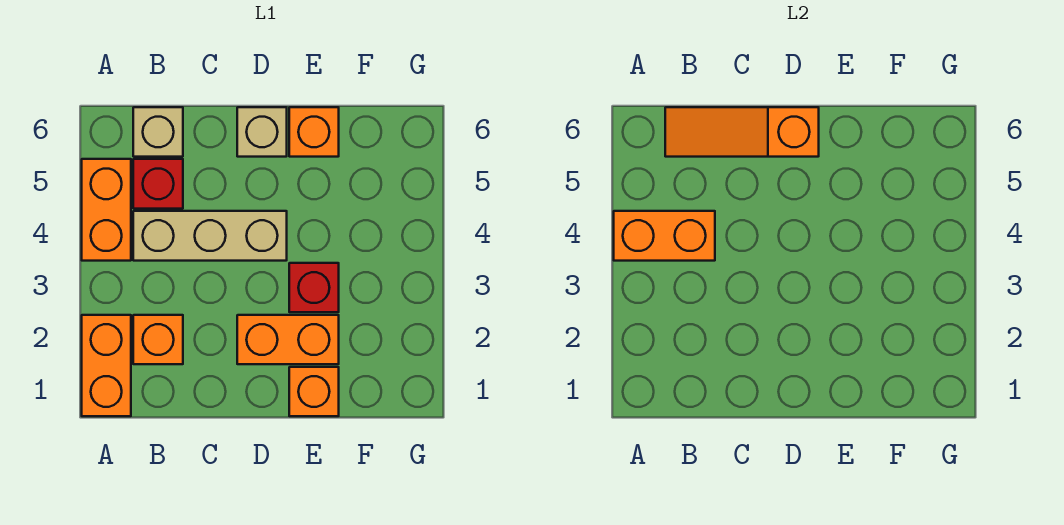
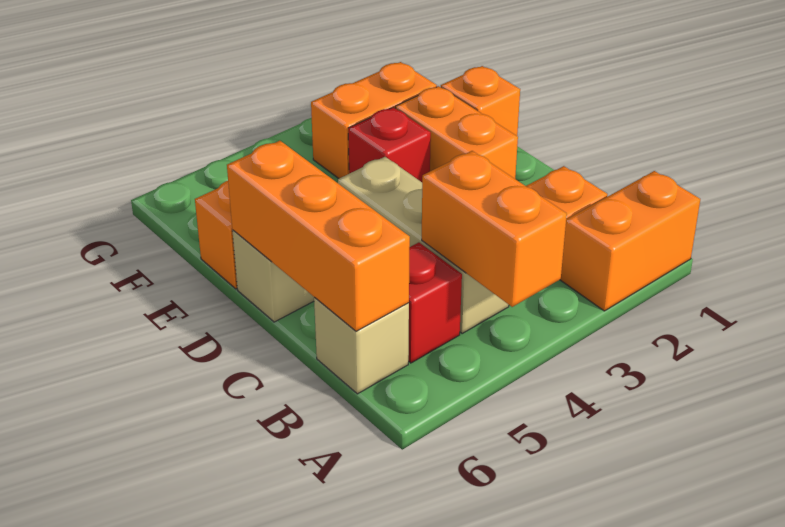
orange 1x2 brick [82,159,131,261] -> orange 1x2 brick moved to [311,62,437,178]
orange 1x3 slope [665,107,819,157] -> orange 1x3 brick [227,141,410,331]

